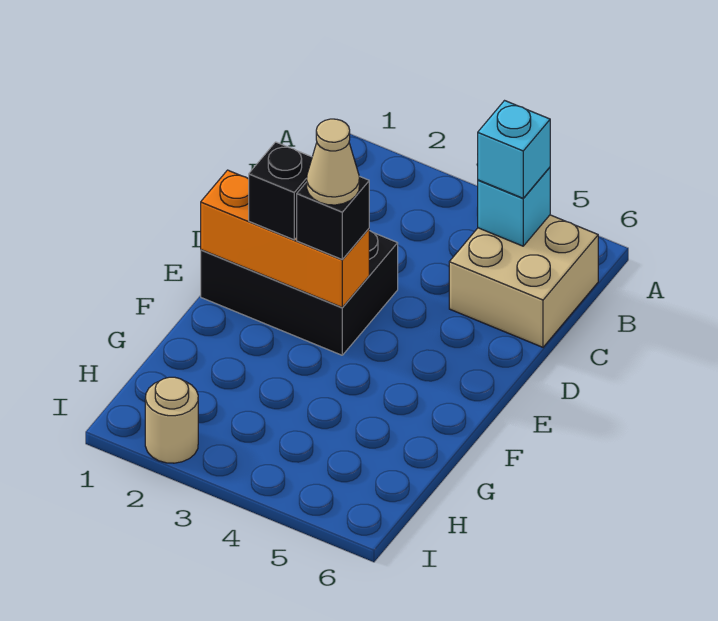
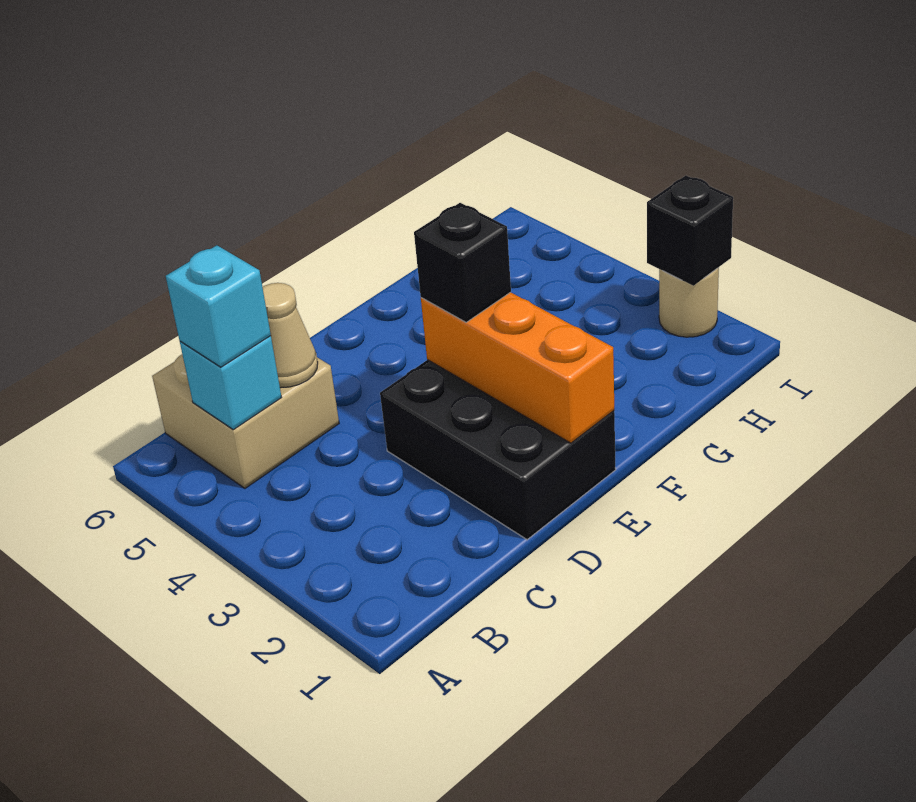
black 1x1 brick [249,142,312,240] -> black 1x1 brick moved to [647,175,733,286]
tan 1x1 cone [307,119,359,205] -> tan 1x1 cone moved to [263,283,318,388]

